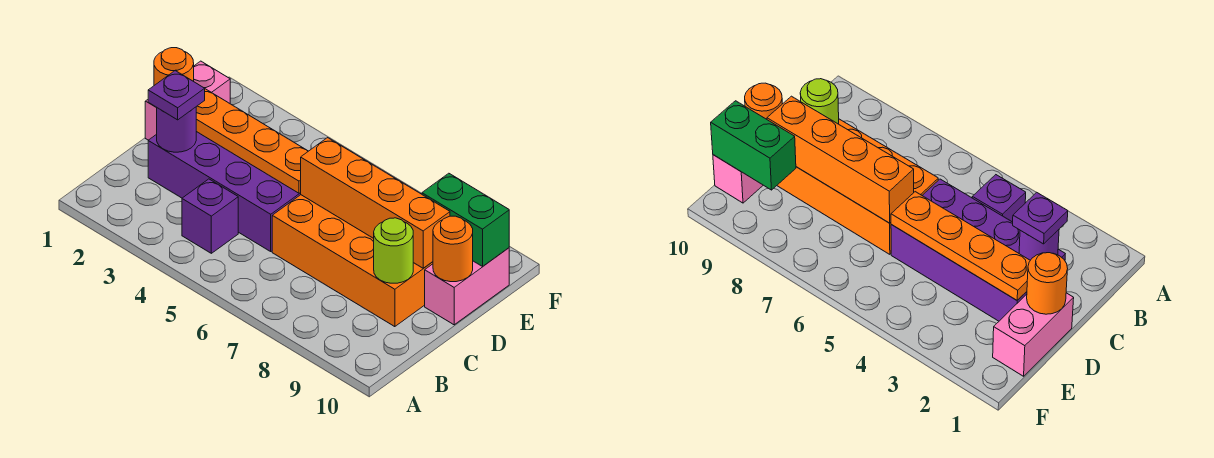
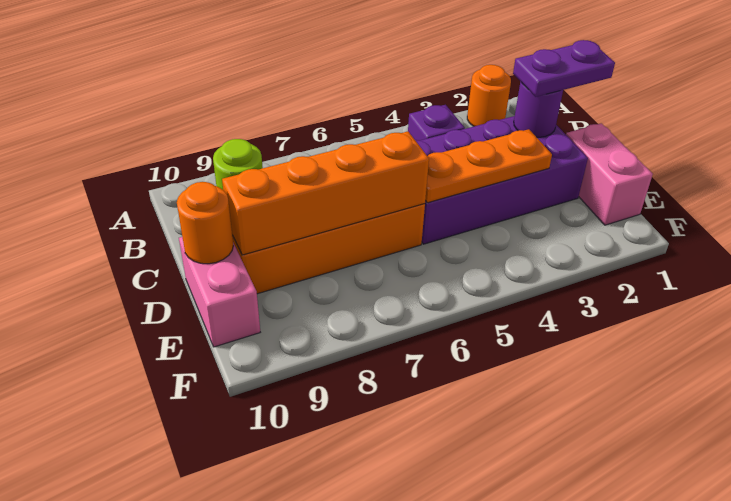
purple 1x1 plate [148,71,205,120] -> purple 1x2 plate [513,40,615,97]
orange 1x1 round brick [154,48,194,85] -> orange 1x1 round brick moved to [467,65,511,126]
orange 1x4 plate [196,89,308,193] -> orange 1x3 plate [425,129,552,203]
green 1x2 brick [422,173,509,266] -> none

